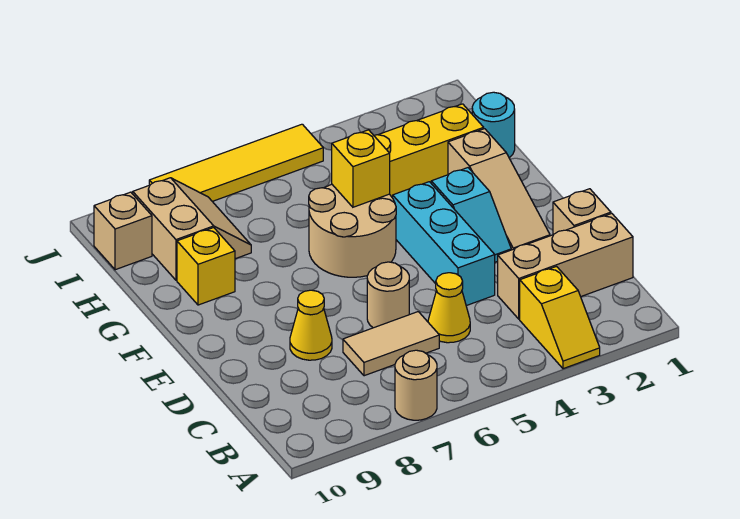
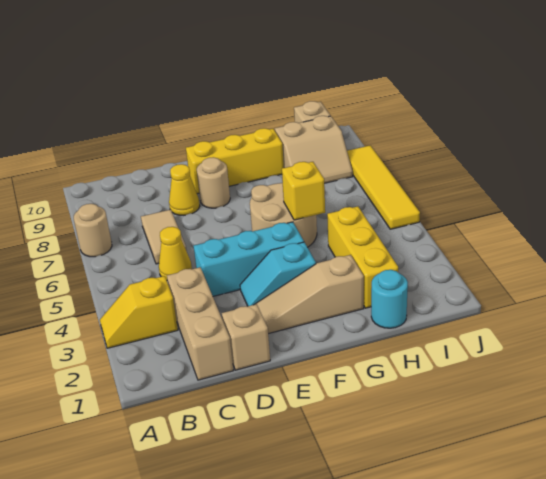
tan 1x1 round brick [367,262,409,328] -> tan 1x1 round brick moved to [197,157,230,208]
yellow 1x1 brick [177,228,235,305] -> yellow 1x3 brick [186,128,284,194]

